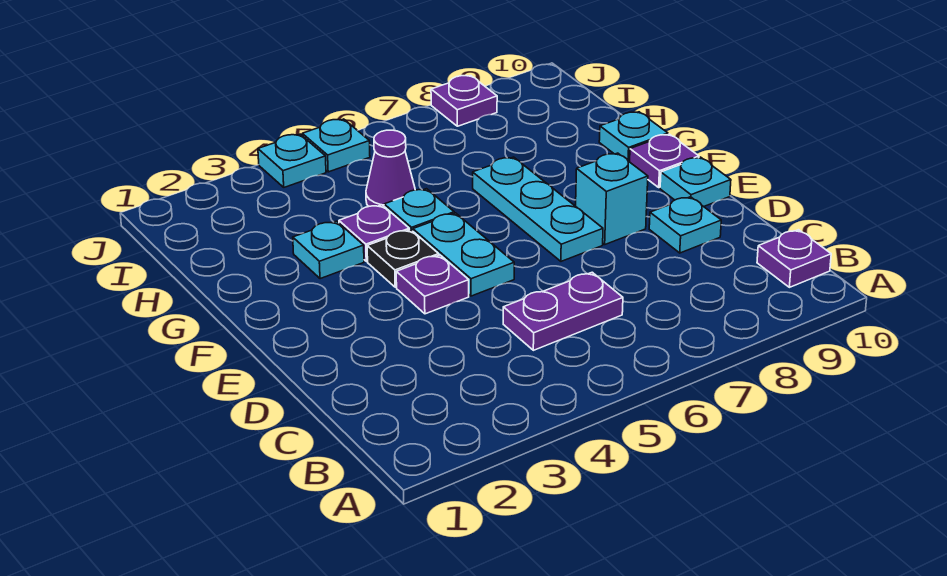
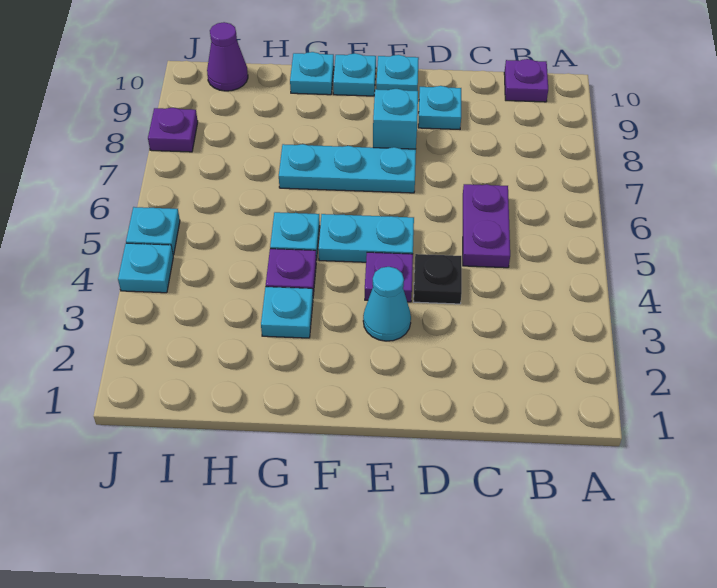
none -> cyan 1x1 cone [363,267,411,341]
black 1x1 plate [367,230,439,287] -> black 1x1 plate moved to [414,254,462,304]
purple 1x1 plate [630,134,699,188] -> cyan 1x1 plate [333,53,376,96]
purple 1x1 cone [366,130,415,207] -> purple 1x1 cone moved to [207,22,248,91]

